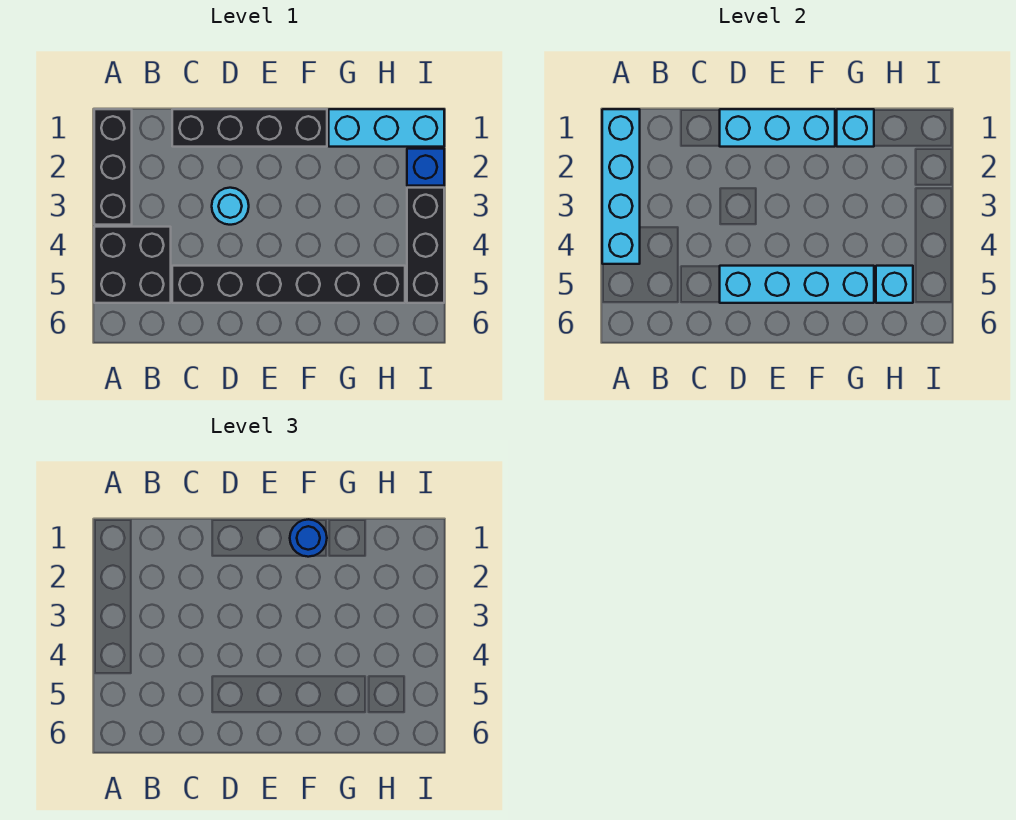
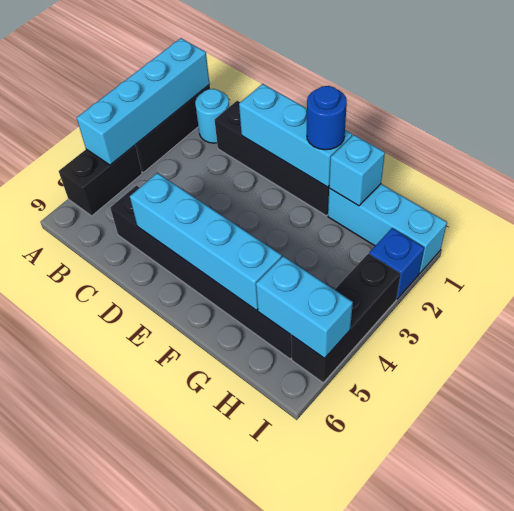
black 2x2 brick [94,227,171,303] -> black 1x2 brick [59,145,142,216]
cyan 1x1 round brick [212,188,249,225] -> cyan 1x1 round brick moved to [195,89,229,143]
cyan 1x1 brick [876,266,913,303] -> cyan 1x2 brick [256,256,353,358]

